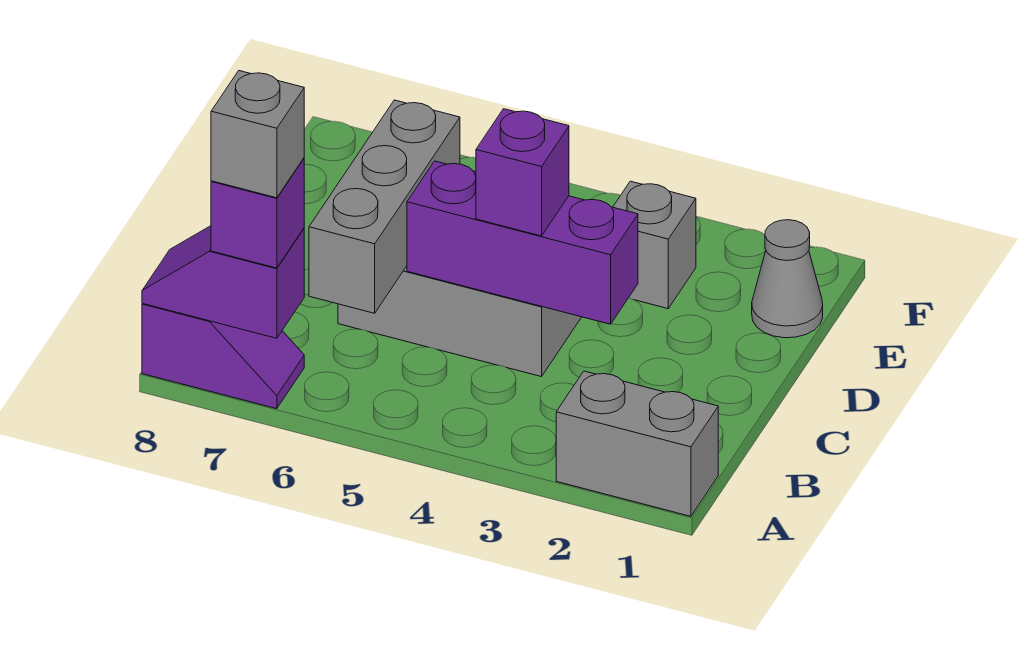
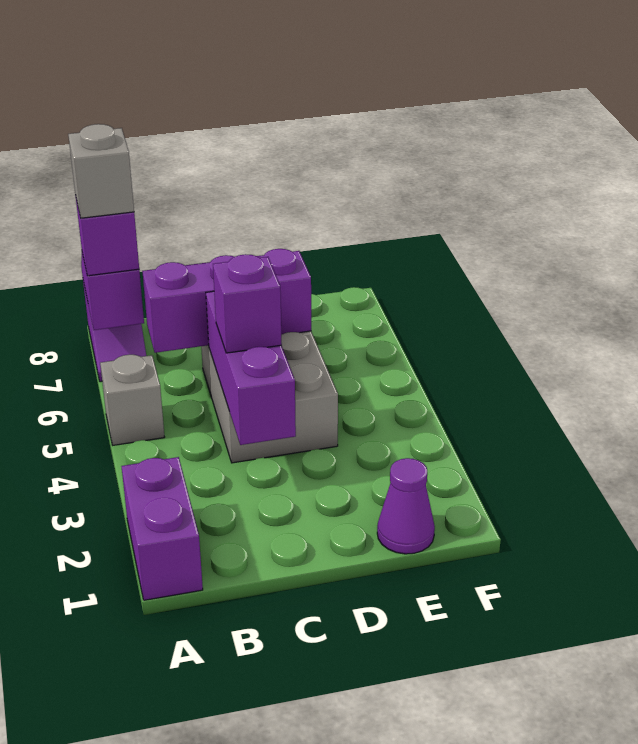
grey 1x2 brick [556,371,718,516] -> purple 1x2 brick [121,457,203,600]
grey 1x3 brick [309,100,460,313] -> purple 1x3 brick [142,249,311,353]
grey 1x1 cone [752,220,823,338] -> purple 1x1 cone [377,458,435,554]
grey 1x1 brick [613,181,696,309] -> grey 1x1 brick moved to [100,355,164,445]

